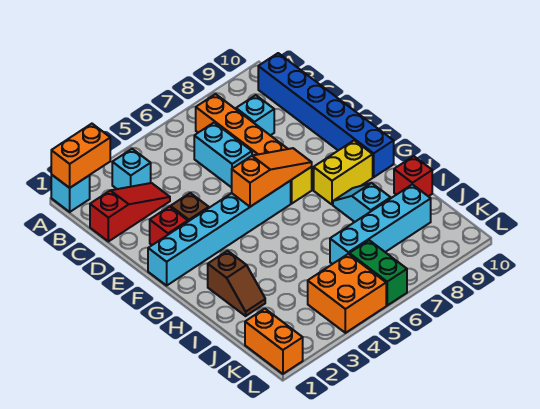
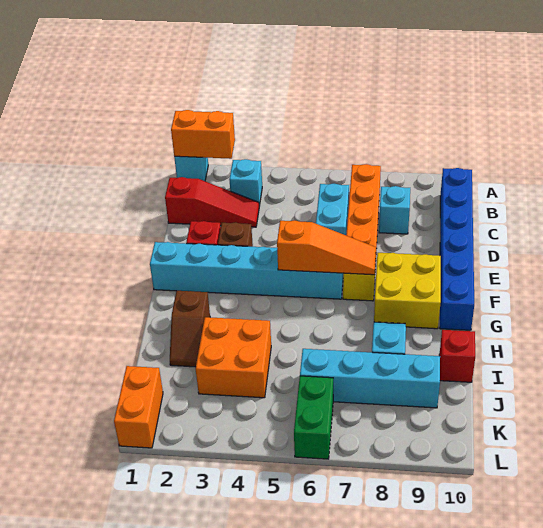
yellow 1x2 brick [314,140,373,204] -> yellow 2x2 brick [374,253,441,329]
orange 2x2 brick [308,254,386,333] -> orange 2x2 brick moved to [196,317,271,398]

